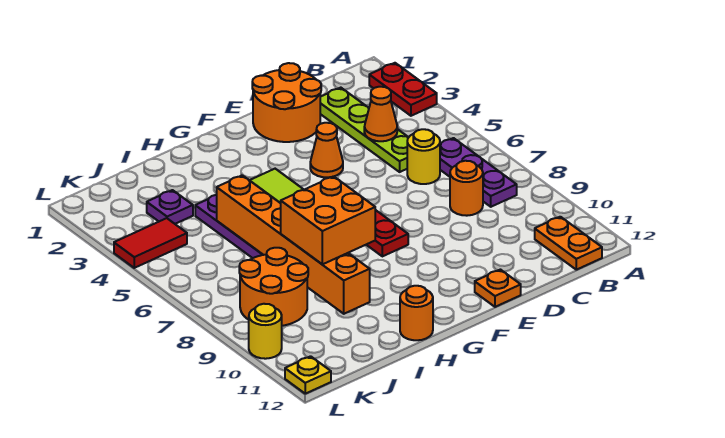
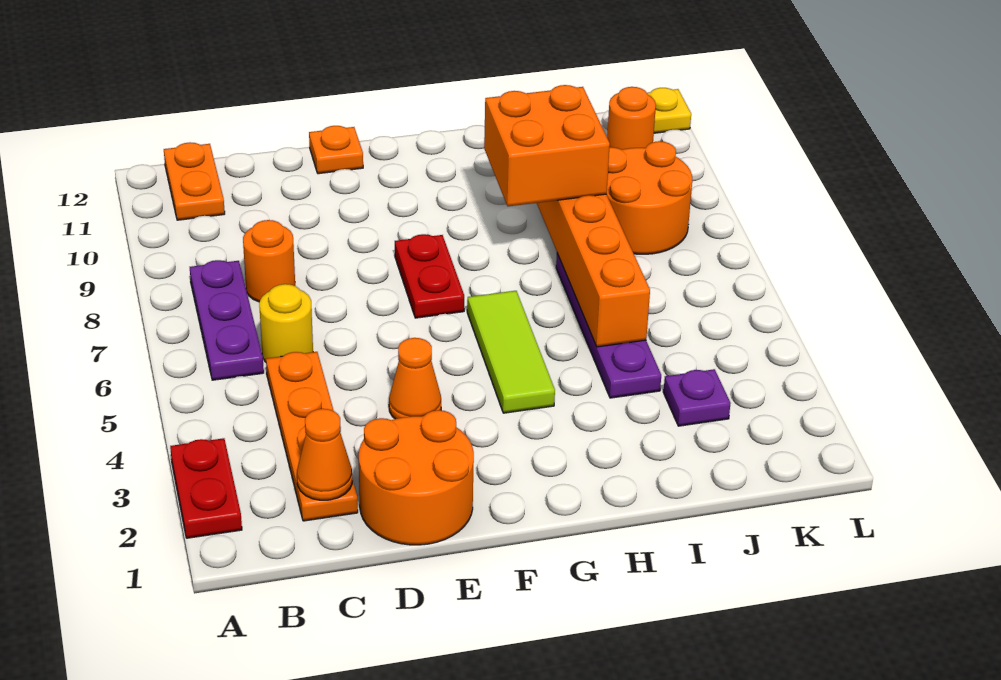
lime 1x4 plate [320,88,409,172] -> orange 1x4 plate [266,352,358,521]
orange 1x1 cone [364,87,397,141] -> orange 1x1 cone moved to [297,409,352,500]
orange 1x1 round brick [400,286,433,340] -> orange 1x1 round brick moved to [607,87,656,150]
red 1x2 tile [114,218,187,268] -> none
yellow 1x1 round brick [249,304,282,359] -> none

